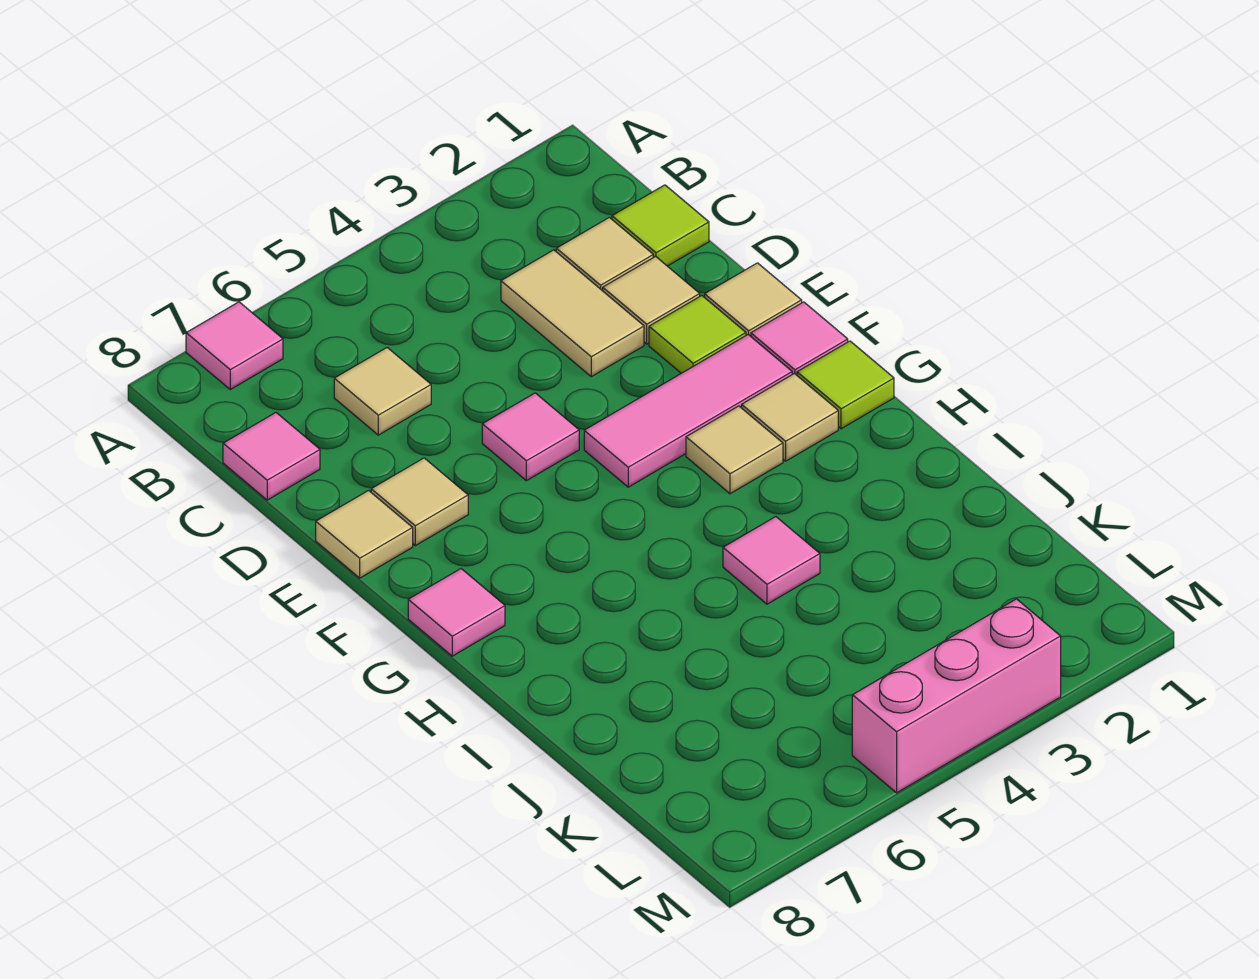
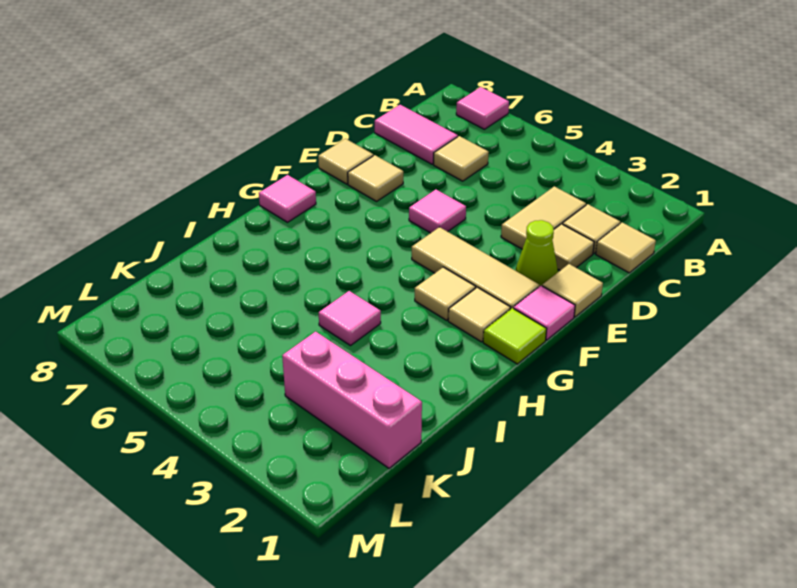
lime 1x1 tile [612,185,709,266] -> tan 1x1 tile [596,223,656,273]
pink 1x1 tile [223,413,320,500] -> pink 1x2 tile [375,105,458,164]
lime 1x1 tile [649,296,746,373] -> lime 1x1 cone [516,220,558,287]
pink 1x3 tile [584,335,792,487] -> tan 1x3 tile [412,227,539,309]
pink 1x3 brick [852,599,1061,793] -> pink 1x3 brick moved to [282,332,422,468]

